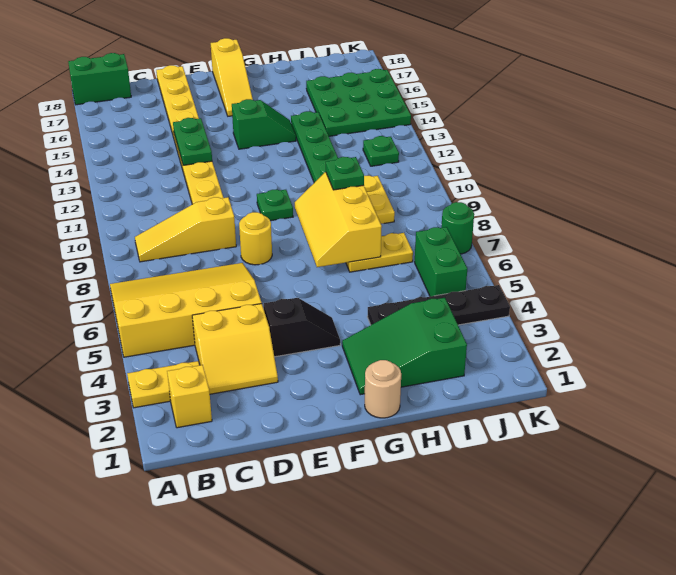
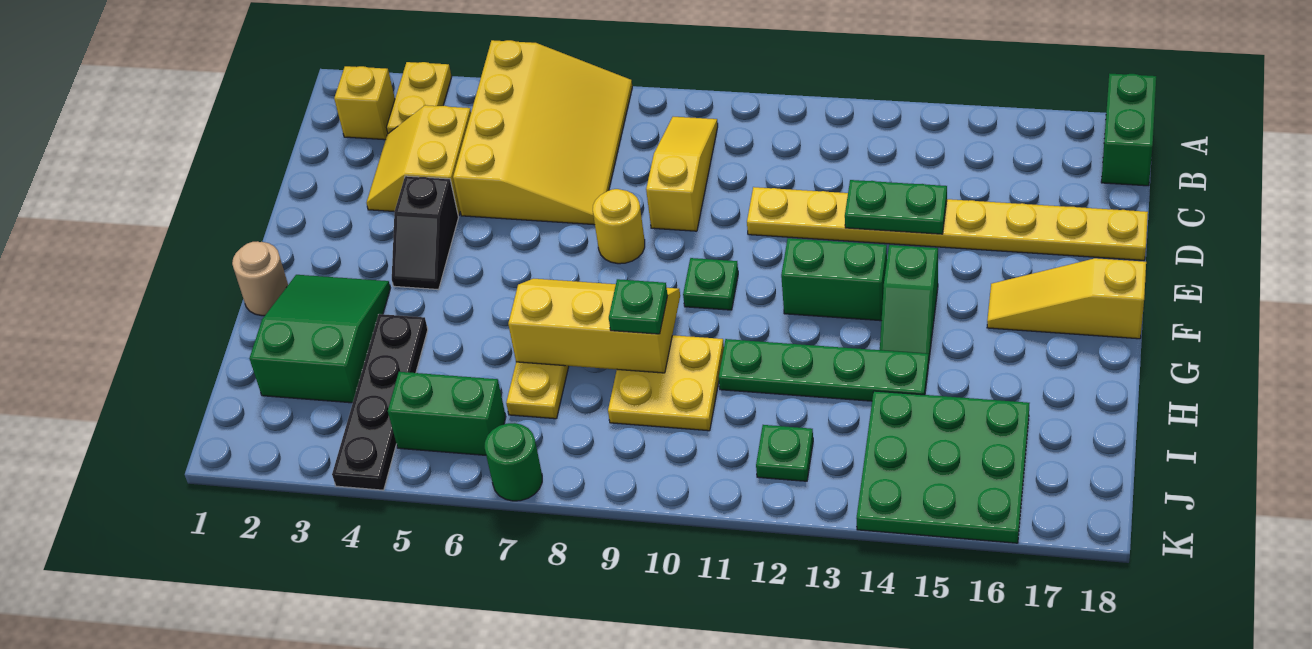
none -> green 1x2 brick [781,238,887,321]

